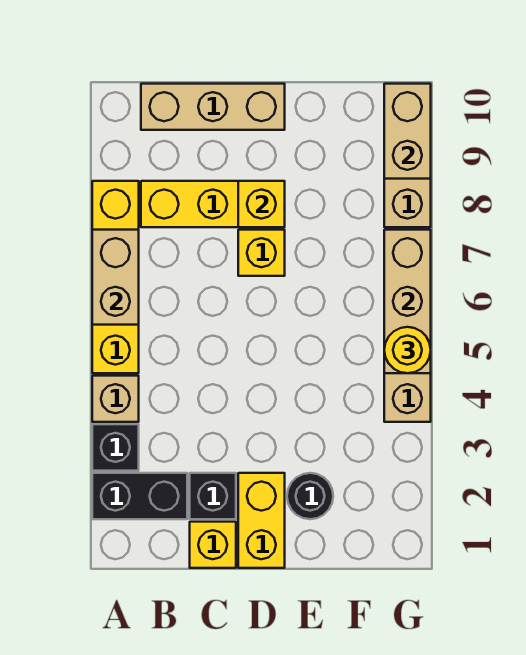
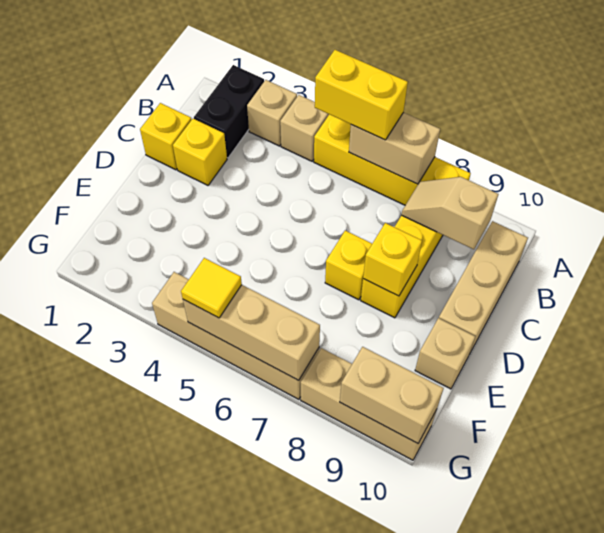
black 1x1 brick [92,424,139,471] -> tan 1x1 brick [247,80,297,146]
none -> tan 1x2 slope [402,177,498,249]
black 1x1 brick [190,473,236,519] -> yellow 1x1 brick [173,119,227,185]
yellow 1x2 brick [238,473,285,568] -> yellow 1x2 brick moved to [315,50,408,140]
black 1x1 round brick [287,473,333,519] -> none
none -> tan 1x1 brick [415,318,475,389]
yellow 1x1 round brick [384,327,431,373] -> yellow 1x1 tile [181,258,242,318]

